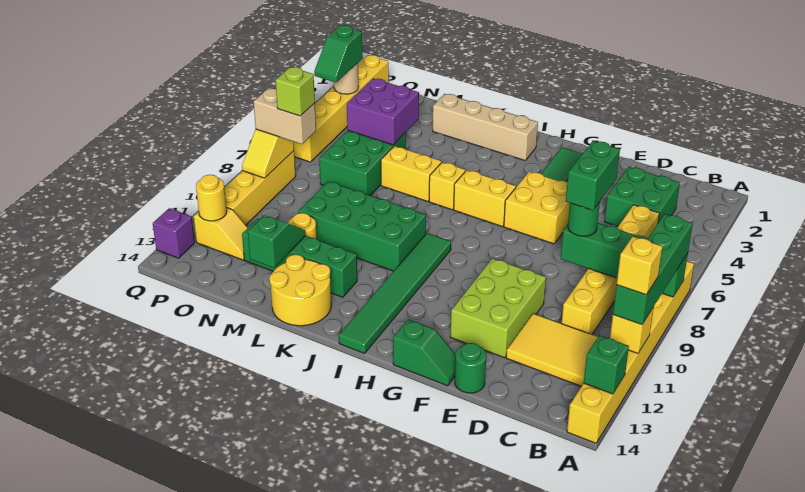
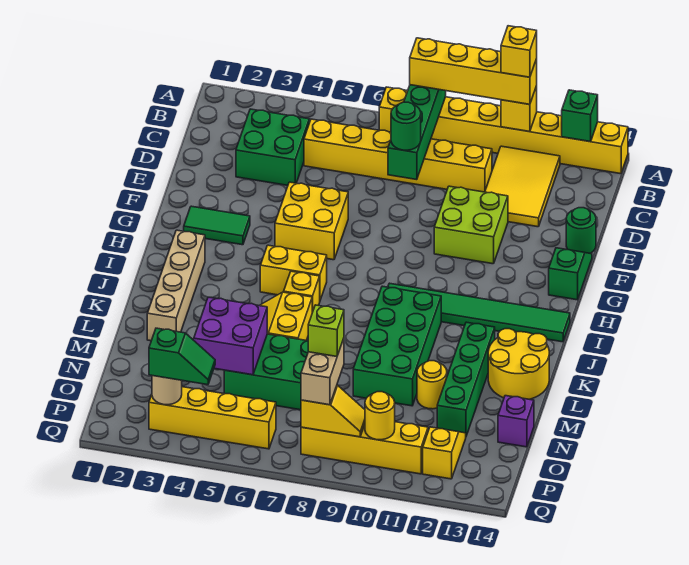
green 1x4 brick [613,214,693,325] -> yellow 1x4 brick [410,38,537,104]
green 1x2 brick [566,141,620,210] -> none
lime 2x3 brick [450,258,546,358] -> lime 2x2 brick [434,186,508,264]
yellow 1x2 brick [454,170,516,227] -> yellow 1x2 brick turned to [260,245,327,300]
green 1x2 slope [248,215,306,268] -> none
yellow 1x6 brick [294,55,389,162] -> yellow 1x4 brick [149,387,276,449]
yellow 1x1 round brick [196,175,227,221] -> yellow 1x1 round brick moved to [365,392,395,440]
purple 1x1 brick [153,208,195,258] -> purple 1x1 brick moved to [498,396,534,447]

